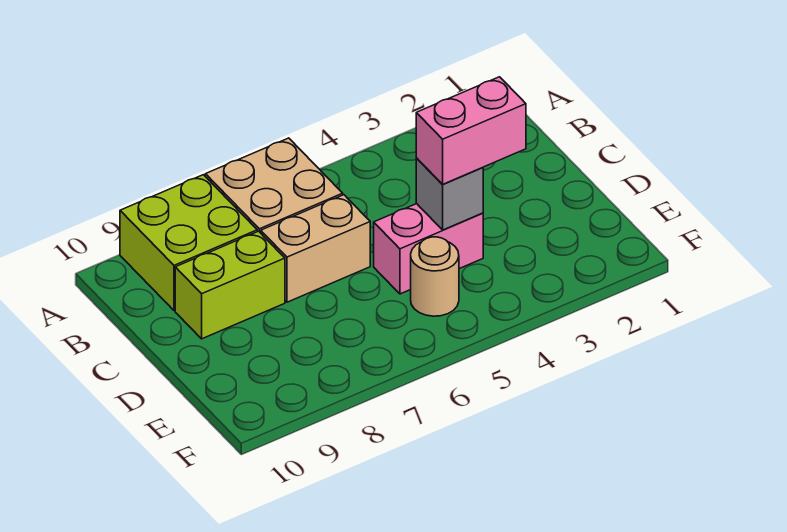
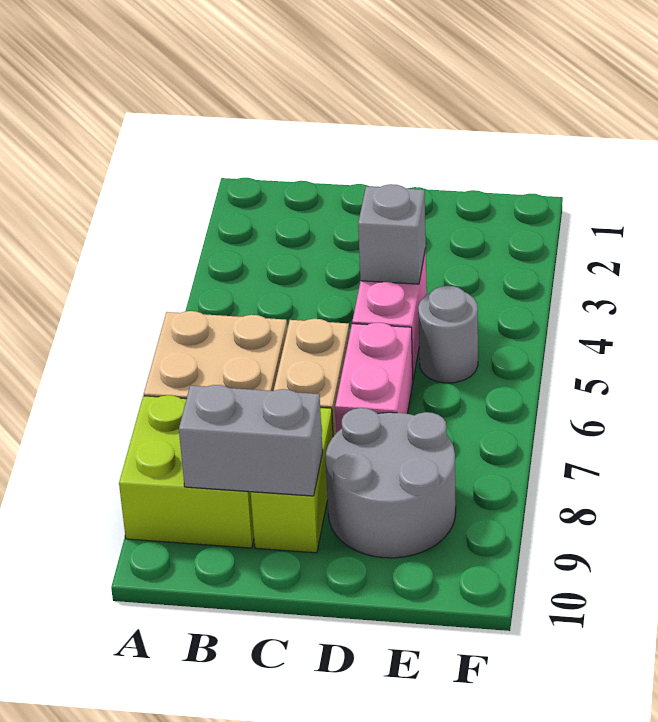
none -> grey 1x2 brick [179,385,323,496]
pink 1x2 brick [416,77,526,184] -> pink 1x2 brick moved to [335,323,413,432]
none -> grey 2x2 round brick [325,408,456,558]
tan 1x1 round brick [411,237,459,316] -> grey 1x1 round brick [418,286,478,383]

